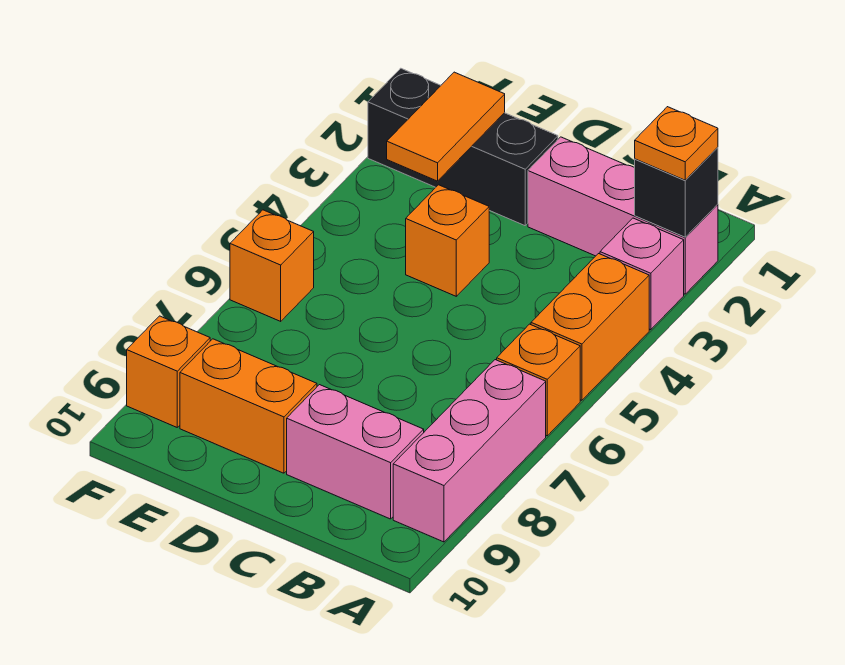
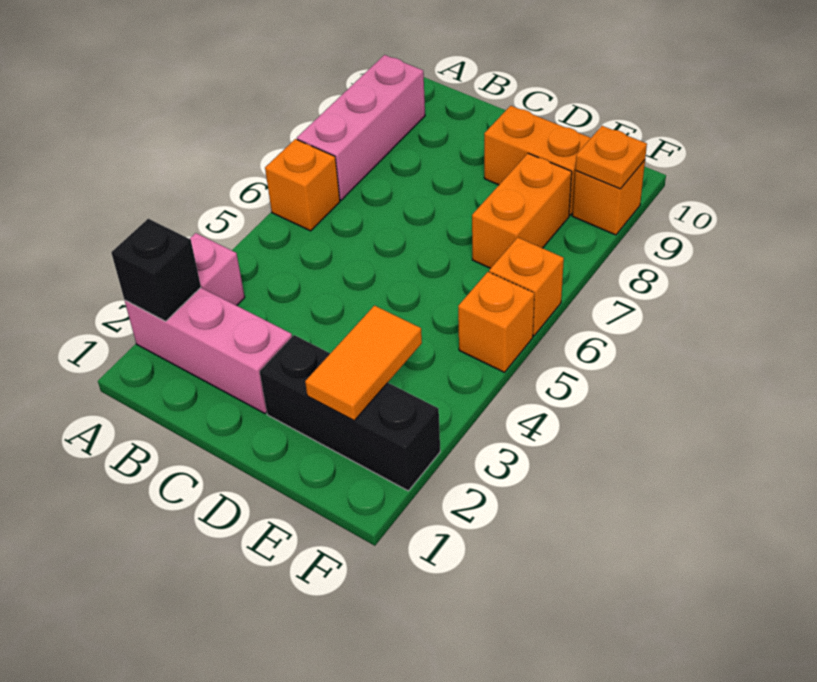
orange 1x1 plate [635,107,718,180] -> orange 1x1 plate moved to [575,126,647,189]
orange 1x2 brick [531,254,649,400] -> orange 1x2 brick moved to [472,153,572,268]
pink 1x2 brick [287,385,424,519] -> none
orange 1x1 brick [406,185,489,296] -> orange 1x1 brick moved to [458,272,534,372]

